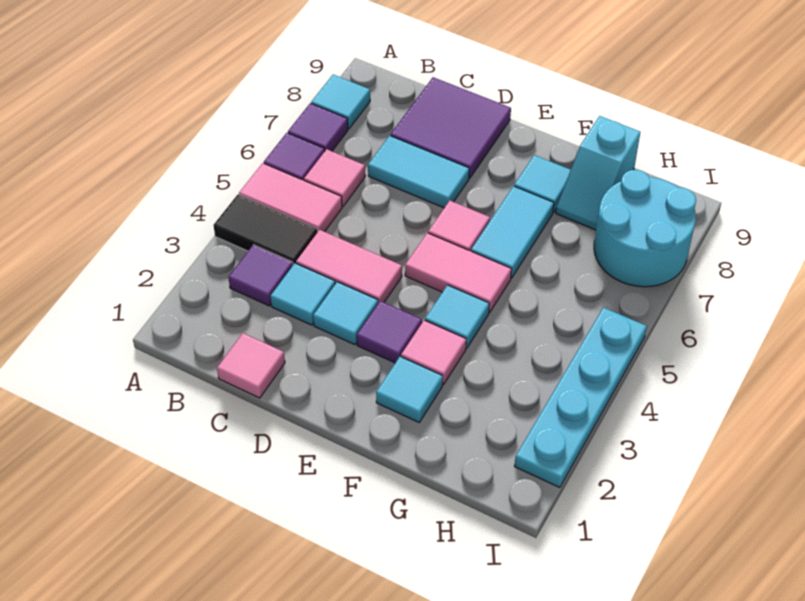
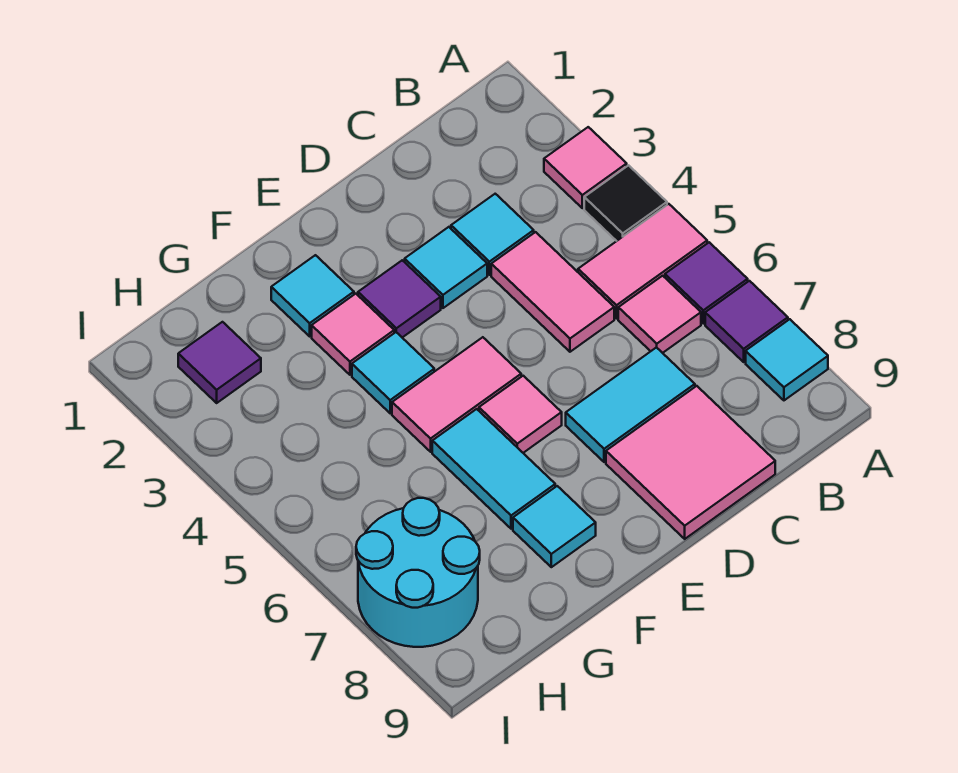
black 1x2 tile [213,195,318,265] -> black 1x1 tile [584,165,667,241]
purple 1x1 tile [228,245,293,306] -> purple 1x1 tile moved to [178,322,261,403]
pink 1x1 tile [217,333,285,398] -> pink 1x1 tile moved to [544,127,627,208]
pink 1x2 tile [296,230,402,303] -> pink 1x2 tile turned to [491,232,614,352]
purple 2x2 tile [391,77,511,178] -> pink 2x2 tile [606,386,775,539]
cyan 1x2 slope [556,116,640,230] -> none
cyan 1x4 plate [514,307,647,487] -> none

